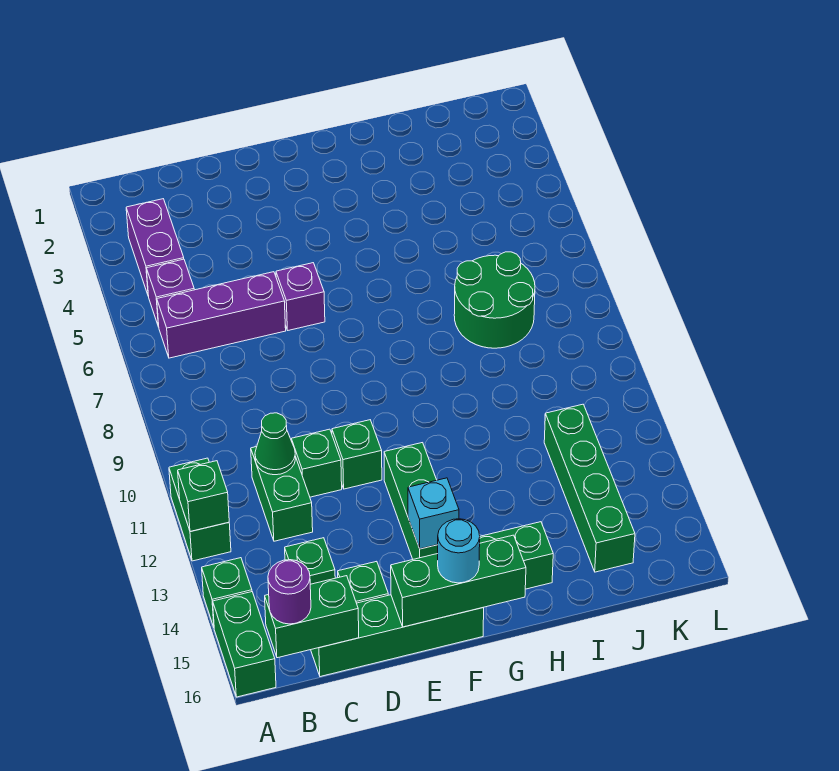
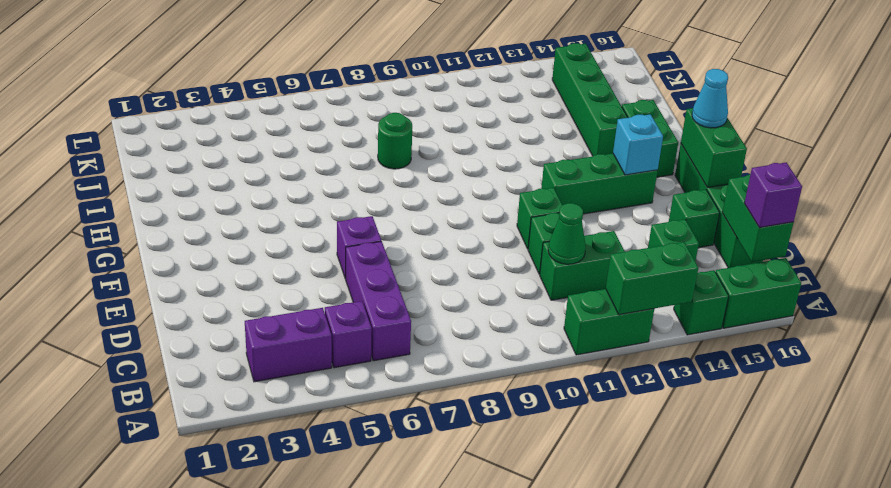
green 1x1 brick [178,461,229,532] -> green 1x2 brick [606,242,698,315]
purple 1x1 round brick [268,560,311,624] -> purple 1x1 brick [744,162,802,228]
green 1x3 brick [391,535,526,627] -> green 1x2 brick [681,108,747,188]
cyan 1x1 round brick [438,519,480,583] -> cyan 1x1 cone [692,69,728,128]
green 2x2 round brick [454,252,535,348] -> green 1x1 round brick [378,113,412,169]
green 1x4 brick [544,404,635,572] -> green 1x4 brick turned to [552,43,628,156]

